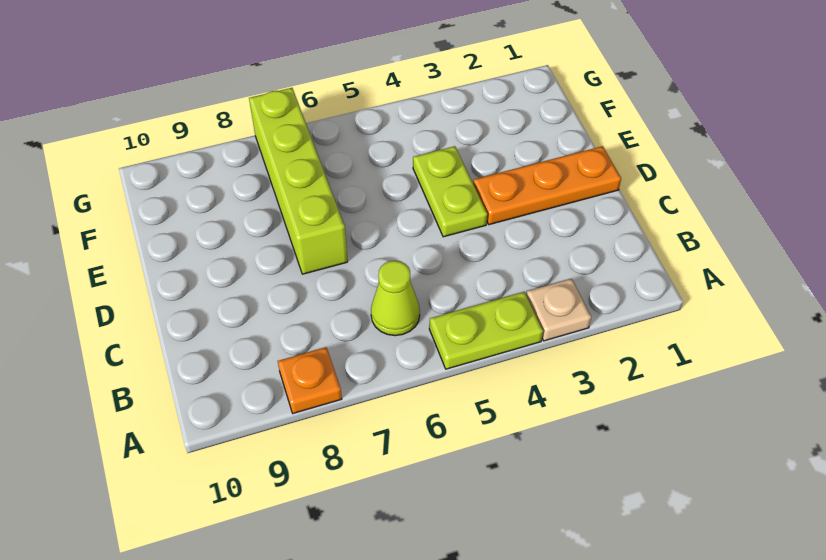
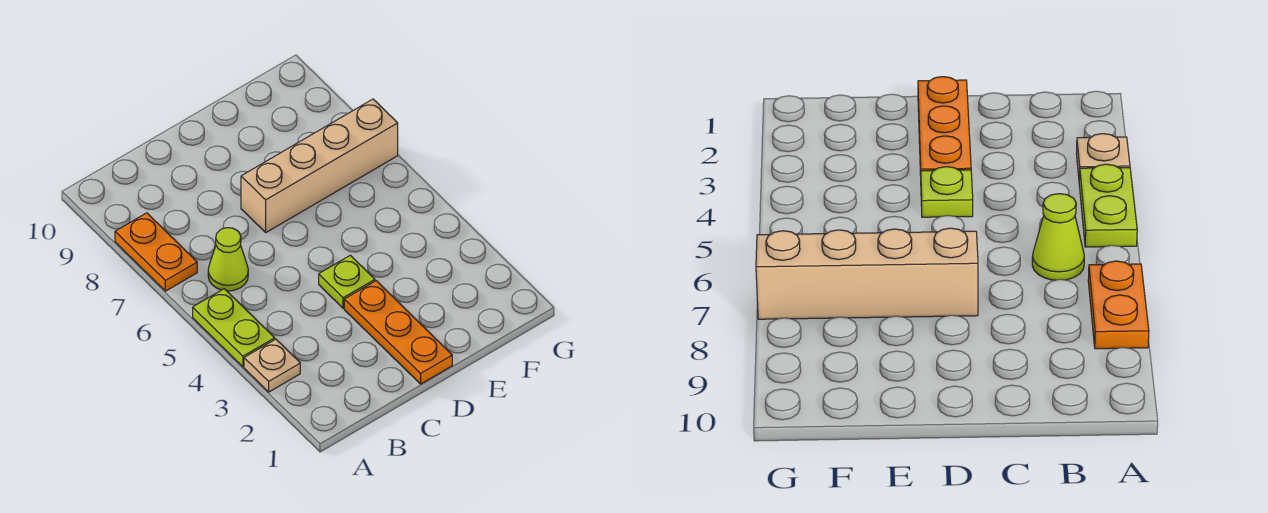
orange 1x1 plate [278,347,342,413] -> orange 1x2 plate [115,213,197,291]
lime 1x2 plate [413,146,487,237] -> lime 1x1 plate [319,255,375,308]
lime 1x4 brick [249,88,348,274] -> tan 1x4 brick [241,99,398,232]

